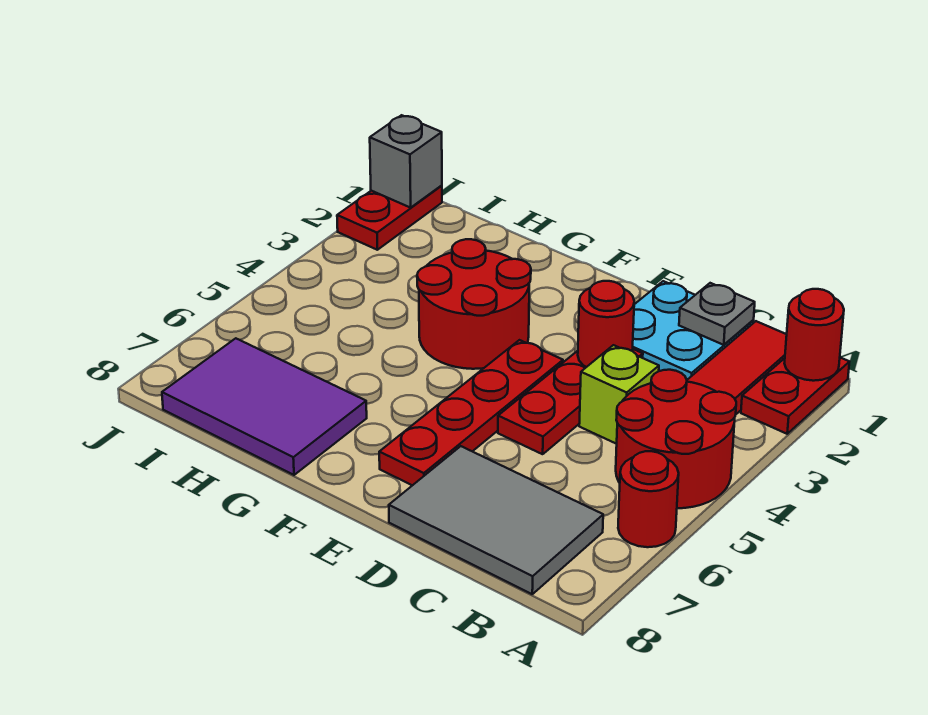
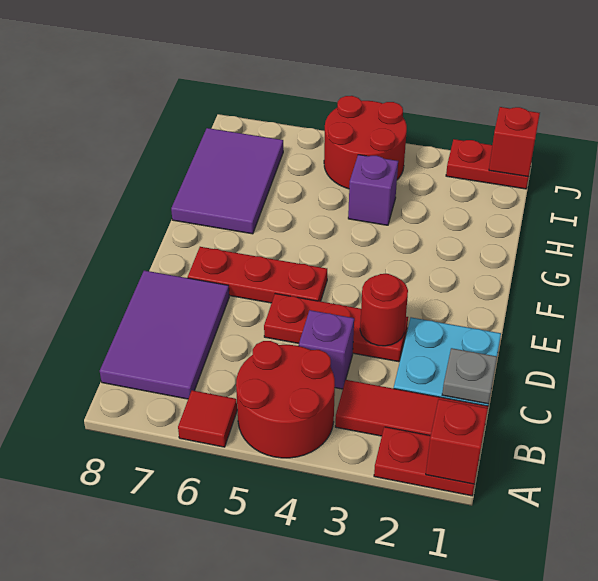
red 1x1 round brick [784,289,844,381] -> red 1x1 brick [426,399,488,484]
red 1x1 round brick [618,451,679,547] -> red 1x1 tile [178,390,237,447]
grey 2x3 tile [389,446,603,594] -> purple 2x3 tile [100,270,229,399]
lime 1x1 brick [579,345,659,444] -> purple 1x1 brick [299,310,354,389]
red 1x4 plate [379,340,563,485] -> red 1x3 plate [188,247,327,303]
red 2x2 round brick [417,239,531,369] -> red 2x2 round brick moved to [324,96,407,189]
none -> purple 1x1 brick [348,155,398,225]
grey 1x1 brick [370,115,442,208] -> red 1x1 brick [489,107,540,177]

